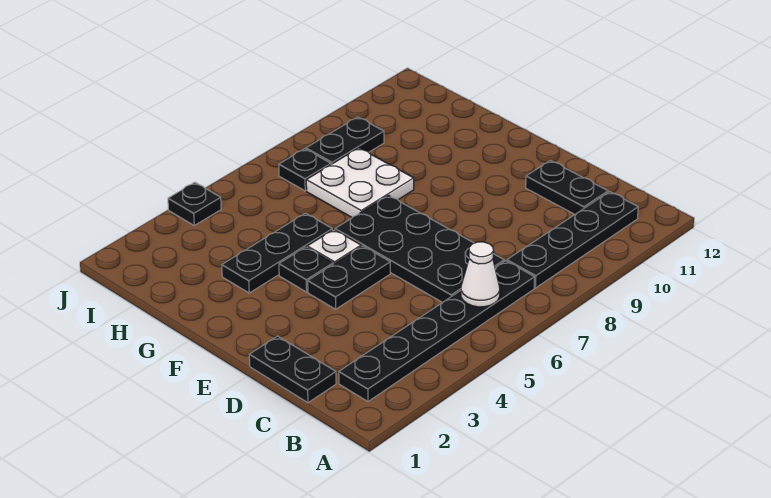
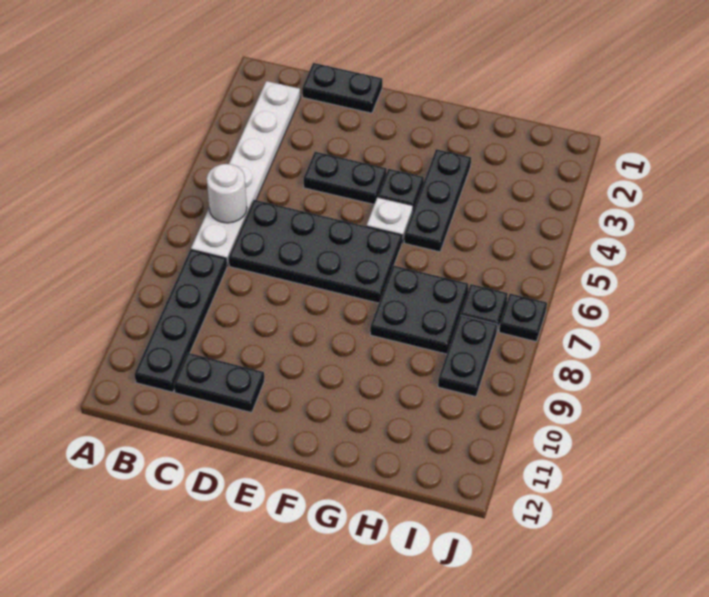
black 1x6 plate [339,261,535,402] -> white 1x6 plate [191,81,300,266]
white 1x1 cone [461,242,500,307] -> white 1x1 round brick [207,164,247,223]
black 1x2 plate [308,246,390,309] -> black 1x2 plate turned to [303,152,387,204]
white 2x2 plate [306,148,414,217] -> black 2x2 plate [370,265,468,354]
black 1x1 plate [168,183,221,225] -> black 1x1 plate moved to [499,294,547,342]

